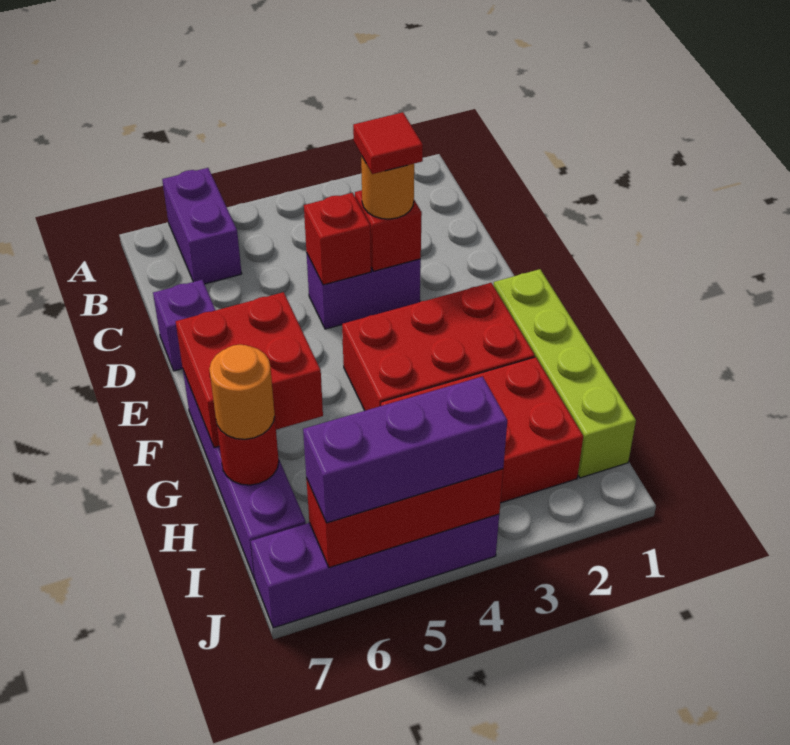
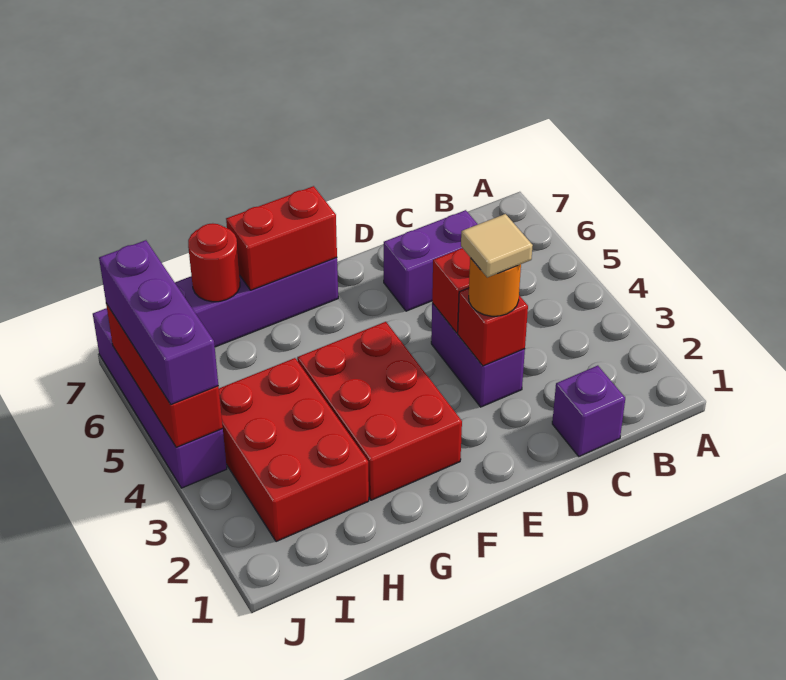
purple 1x2 brick [162,168,242,284] -> purple 1x2 brick moved to [384,210,478,311]
red 1x1 tile [353,112,423,174] -> tan 1x1 tile [461,214,533,277]
purple 1x1 brick [153,280,215,371] -> purple 1x1 brick moved to [552,366,625,456]
lime 1x4 brick [493,269,636,478] -> none
red 2x2 brick [176,292,323,448] -> red 1x2 brick [226,186,337,290]
orange 1x1 round brick [209,345,275,439] -> none

